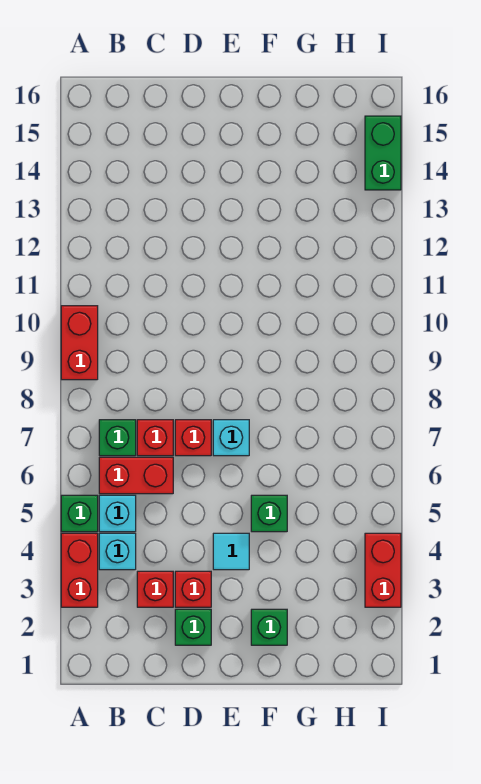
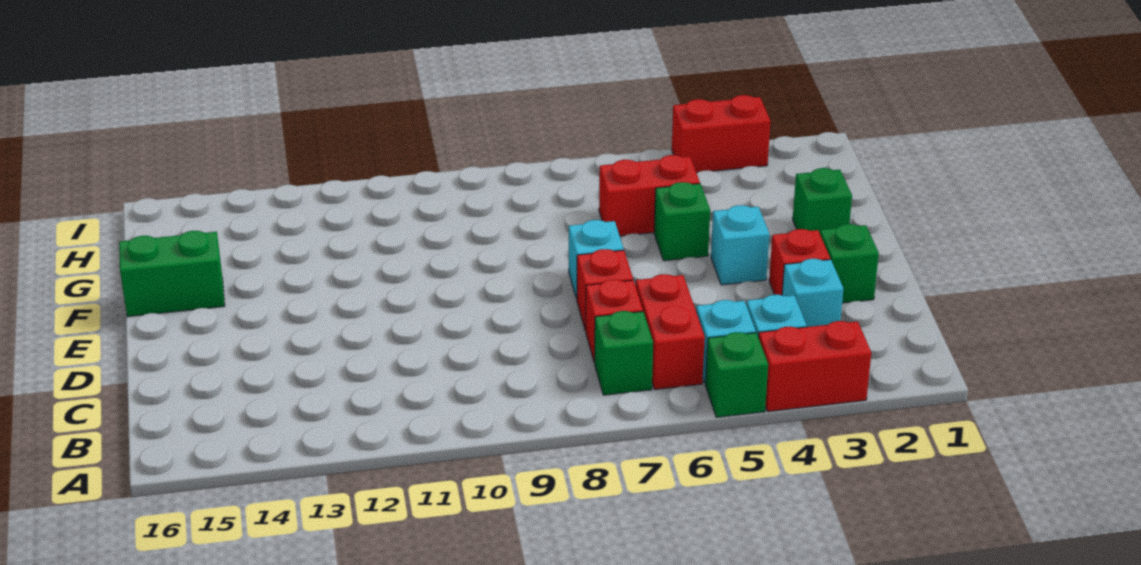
red 1x2 brick [61,306,98,380] -> red 1x2 brick moved to [599,155,700,236]
red 1x1 brick [137,571,173,607] -> cyan 1x1 brick [782,259,843,327]
cyan 1x1 tile [213,533,249,570] -> cyan 1x1 brick [711,205,769,285]
green 1x2 brick [365,116,401,190] -> green 1x2 brick moved to [119,231,225,317]

